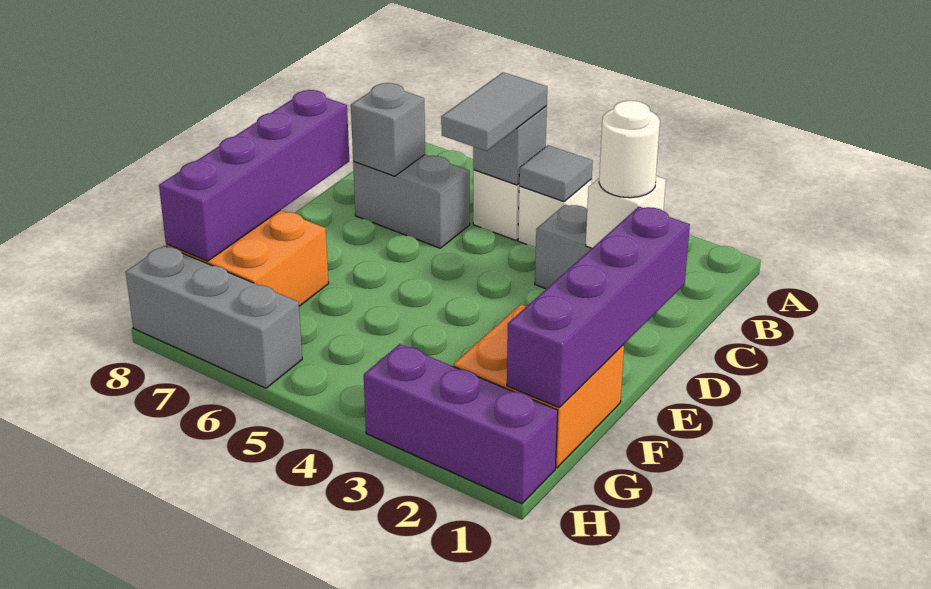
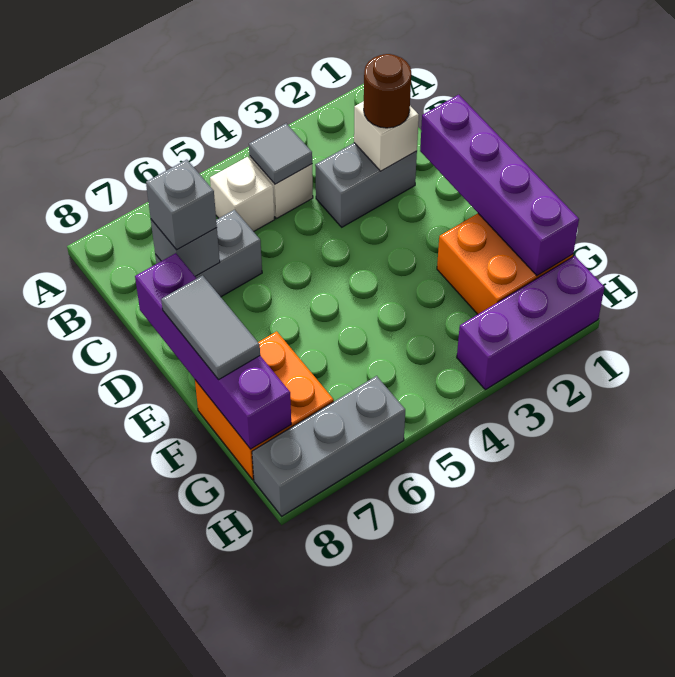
grey 1x1 brick [473,106,547,185] -> grey 1x1 brick moved to [146,160,217,250]
grey 1x2 tile [441,72,547,151] -> grey 1x2 tile moved to [161,275,260,380]
white 1x1 round brick [599,101,660,198] -> brown 1x1 round brick [364,54,411,128]

